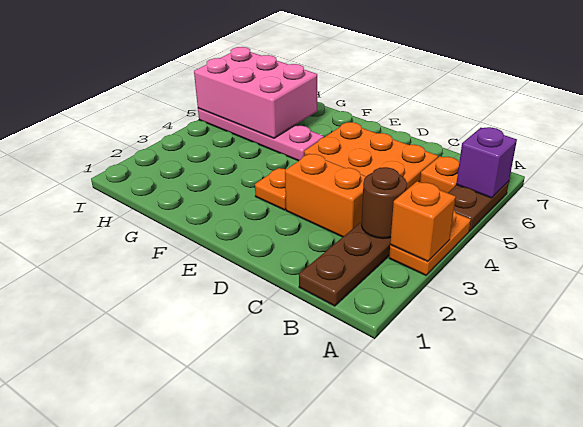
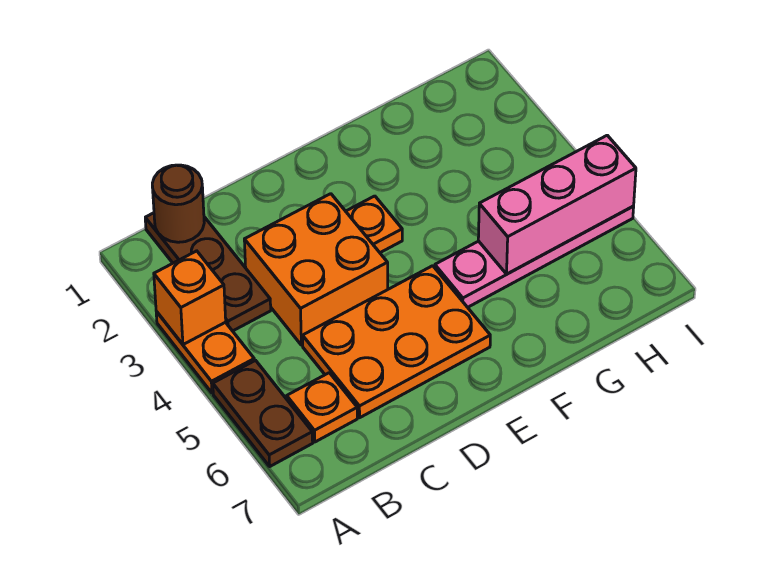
purple 1x1 brick [456,127,517,198] -> none
brown 1x1 round brick [361,167,407,239] -> brown 1x1 round brick moved to [152,165,204,242]
orange 1x2 brick [285,154,366,237] -> orange 2x2 brick [244,194,388,345]
pink 2x3 brick [194,47,317,138] -> pink 1x3 brick [478,135,636,274]

